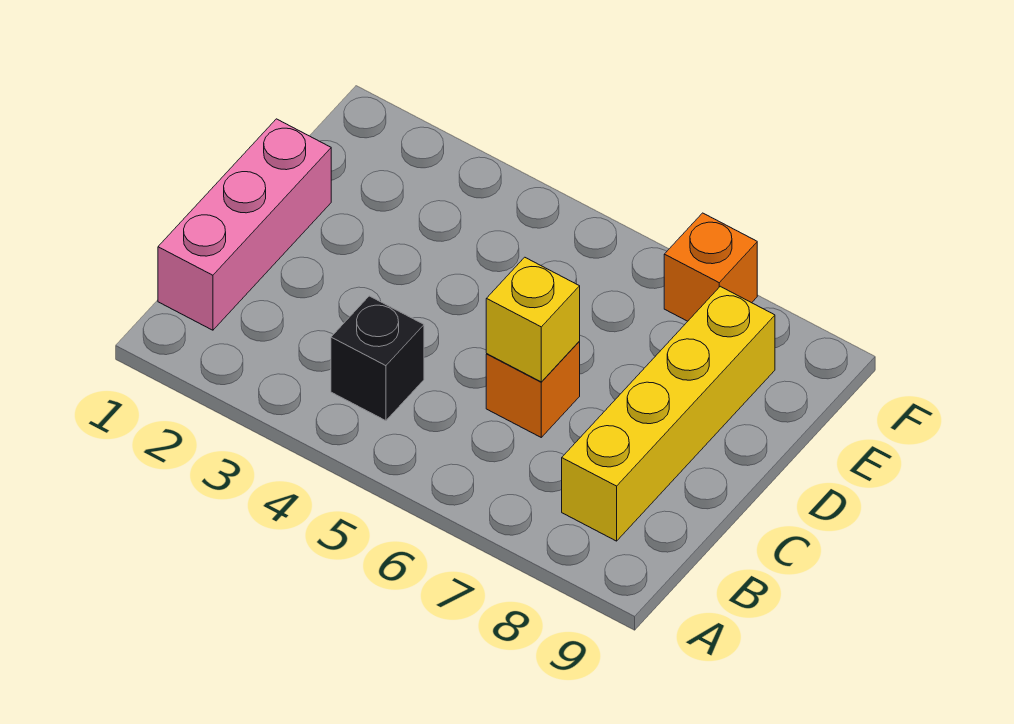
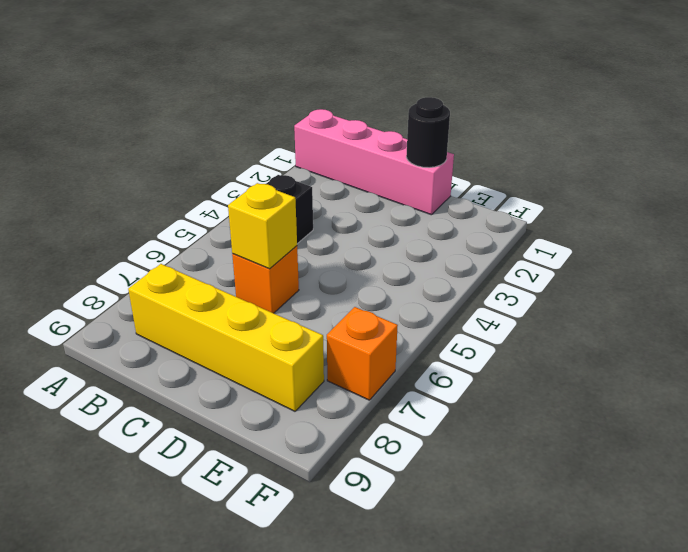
pink 1x3 brick [158,119,331,330] -> pink 1x4 brick [294,109,454,215]
none -> black 1x1 round brick [406,97,450,168]

